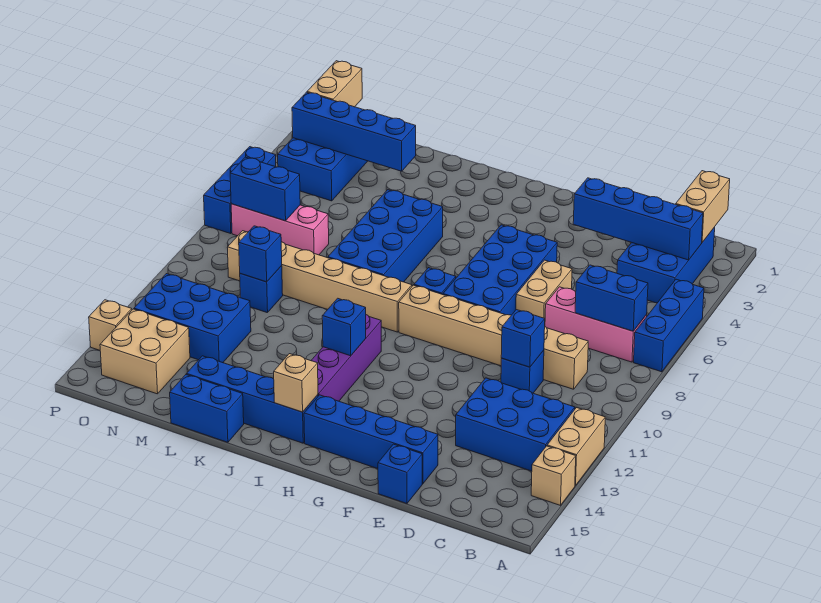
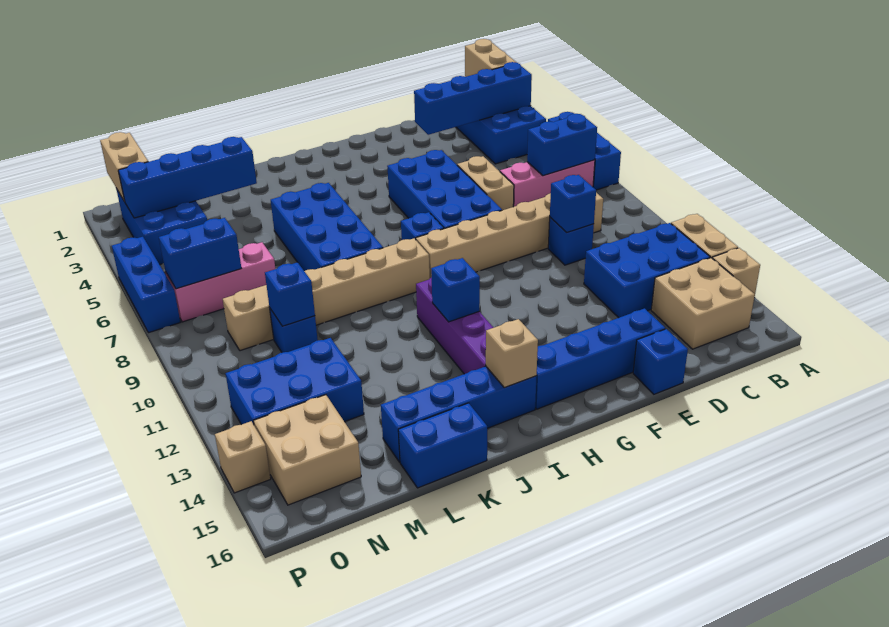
none -> tan 2x2 brick [651,258,755,349]

